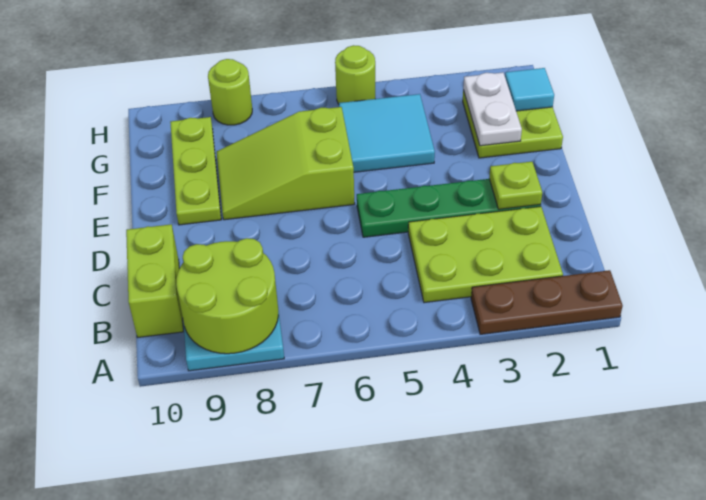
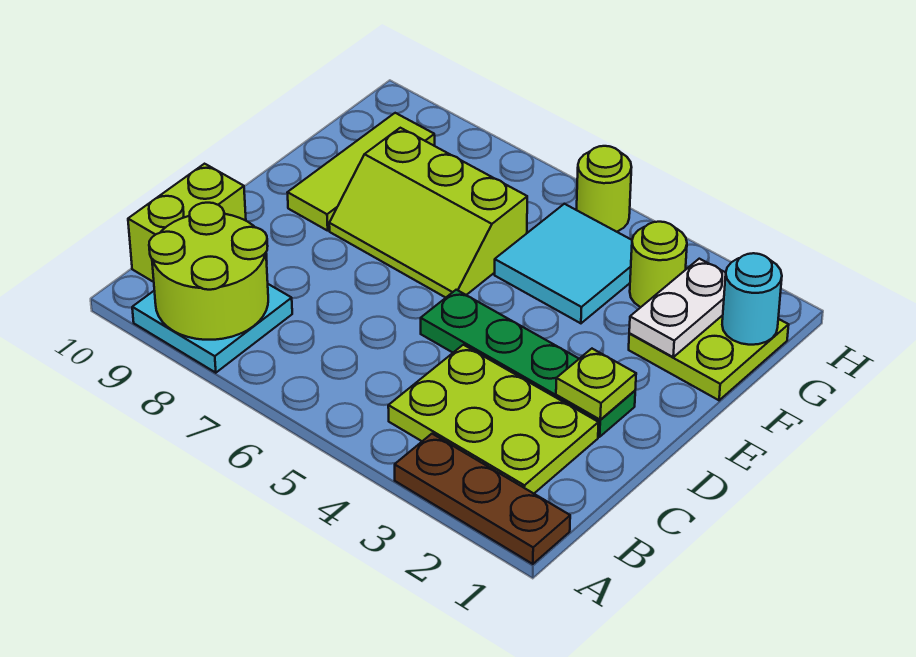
lime 2x3 slope [217,107,355,220] -> lime 2x3 slope turned to [329,128,527,298]
lime 1x3 plate [170,117,221,225] -> lime 1x3 tile [287,113,435,231]
cyan 1x1 tile [505,68,554,111] -> cyan 1x1 round brick [722,253,782,345]
lime 1x1 round brick [208,59,252,125] -> lime 1x1 round brick moved to [630,222,687,307]

